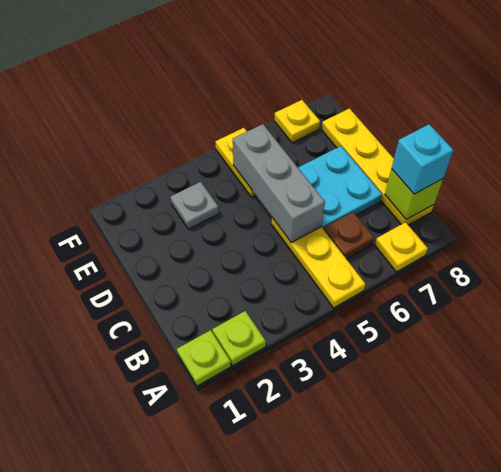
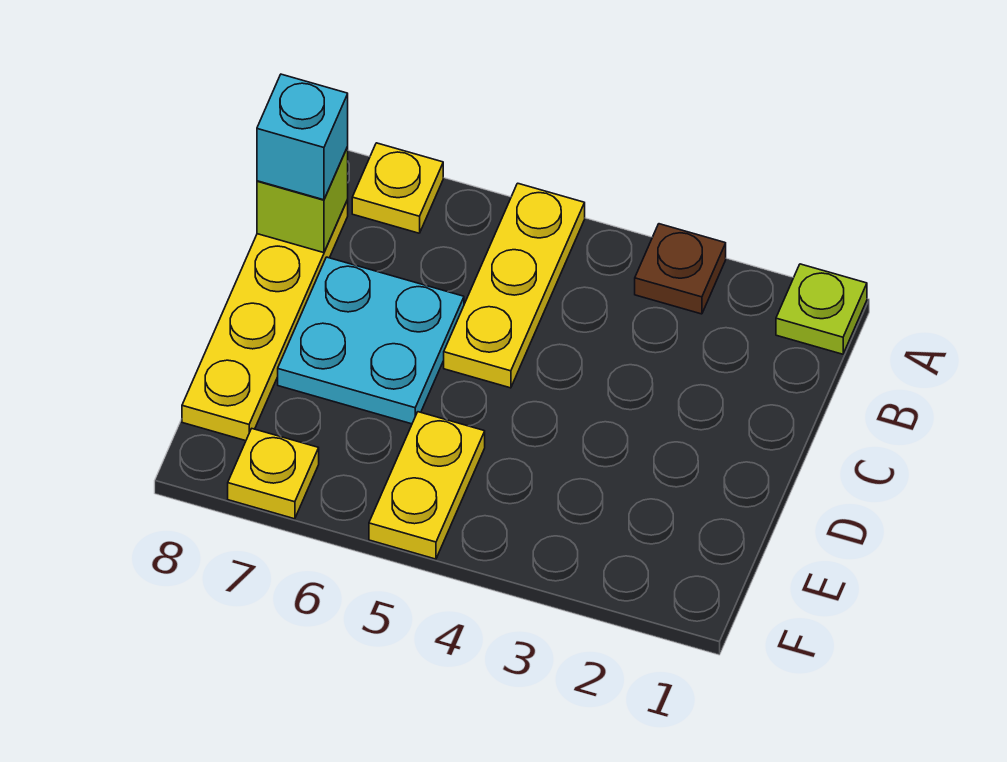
lime 1x1 plate [212,311,266,366] -> none
brown 1x1 plate [324,212,374,259] -> brown 1x1 plate moved to [635,224,726,314]
grey 1x3 brick [233,124,325,243] -> none
grey 1x1 plate [170,182,219,229] -> none

